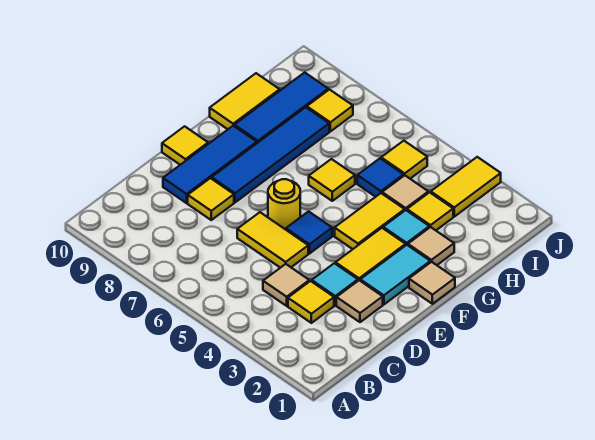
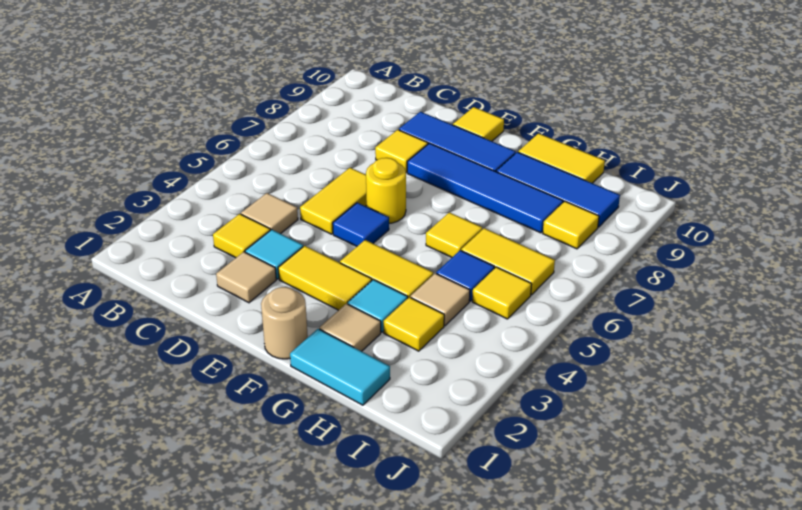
cyan 1x2 tile [360,245,430,305] -> cyan 1x2 tile moved to [290,329,390,405]
tan 1x1 tile [409,262,455,304] -> tan 1x1 round brick [261,287,308,359]
yellow 1x2 tile [431,157,501,217] -> yellow 1x2 tile moved to [461,228,555,295]

